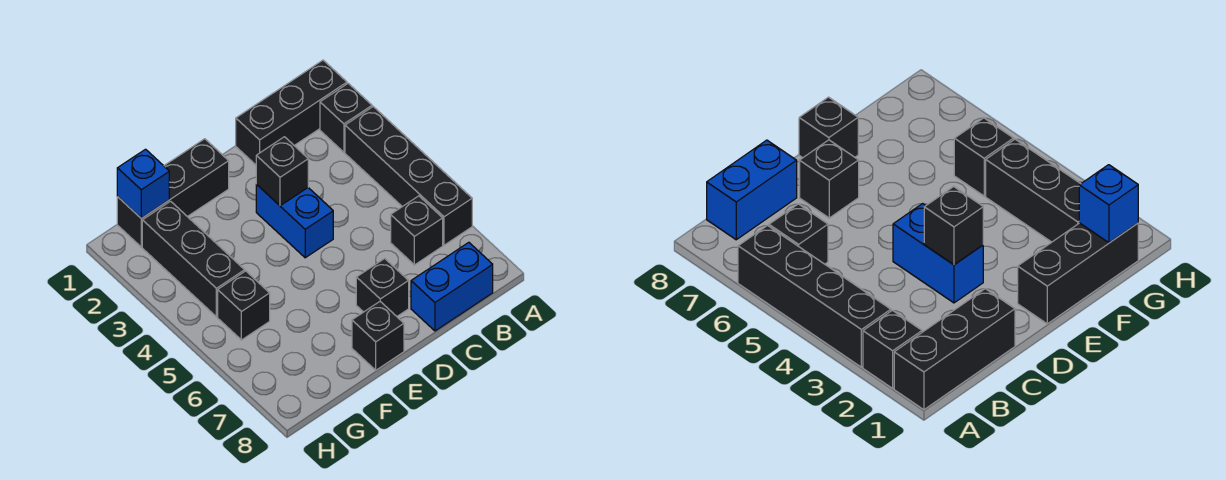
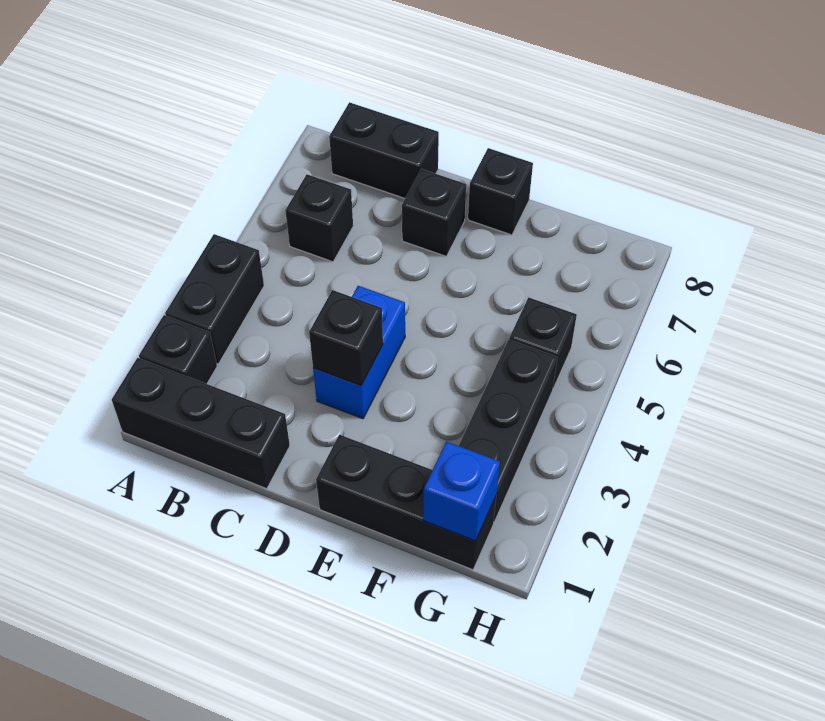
black 1x4 brick [345,107,472,245] -> black 1x2 brick [165,234,264,364]
blue 1x2 brick [411,242,493,331] -> black 1x2 brick [329,102,439,198]

